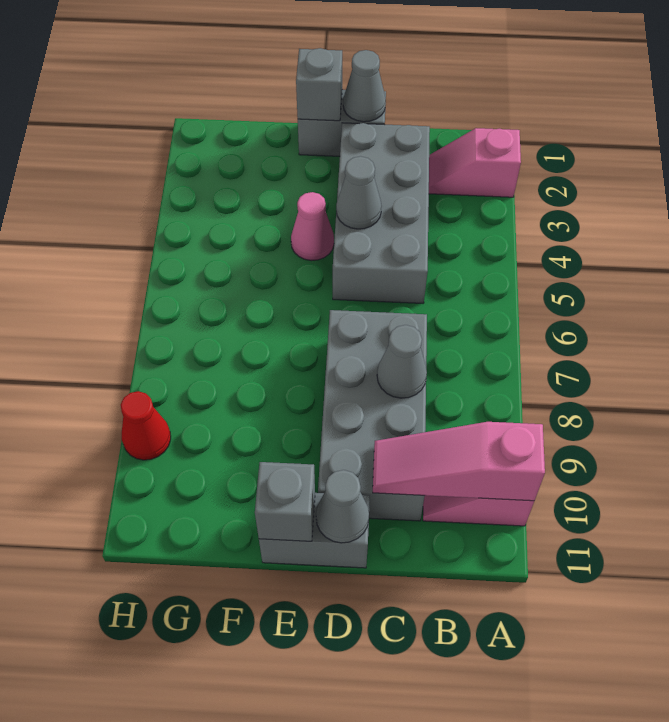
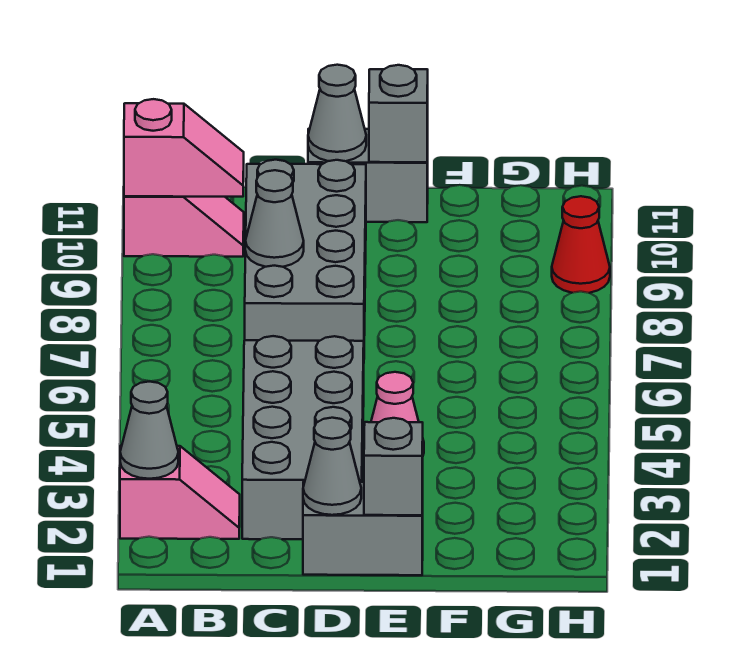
pink 1x3 slope [373,422,545,501] -> pink 1x2 slope [124,99,244,197]
grey 1x1 cone [336,156,382,229] -> grey 1x1 cone moved to [120,382,178,479]

